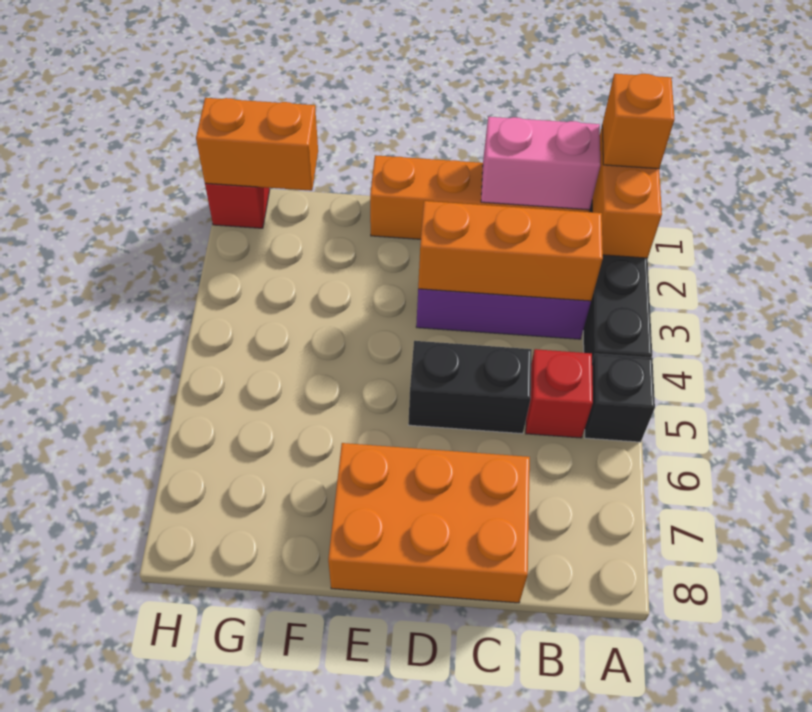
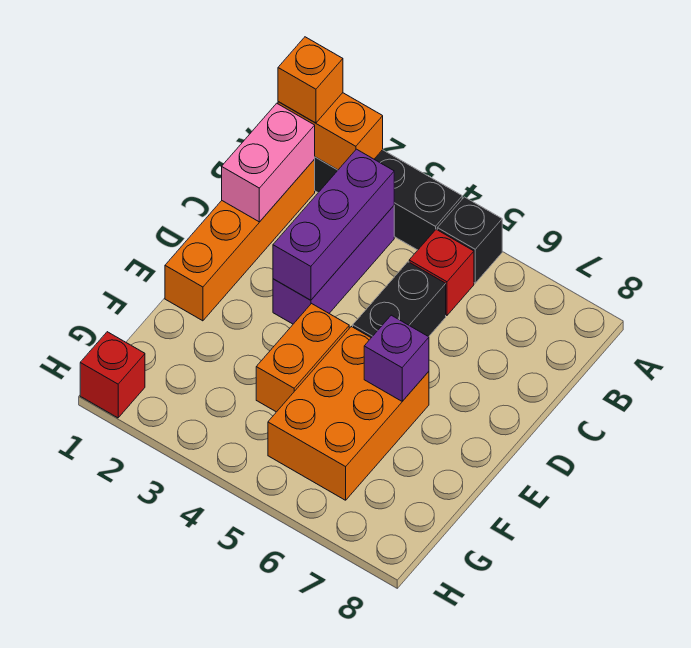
orange 1x3 brick [418,201,603,301] -> purple 1x3 brick [273,149,394,300]
orange 2x3 brick [328,443,530,603] -> orange 2x3 brick moved to [268,326,429,500]
none -> purple 1x1 brick [364,315,429,401]
orange 1x2 brick [196,98,318,191] -> orange 1x2 brick moved to [256,304,349,412]

